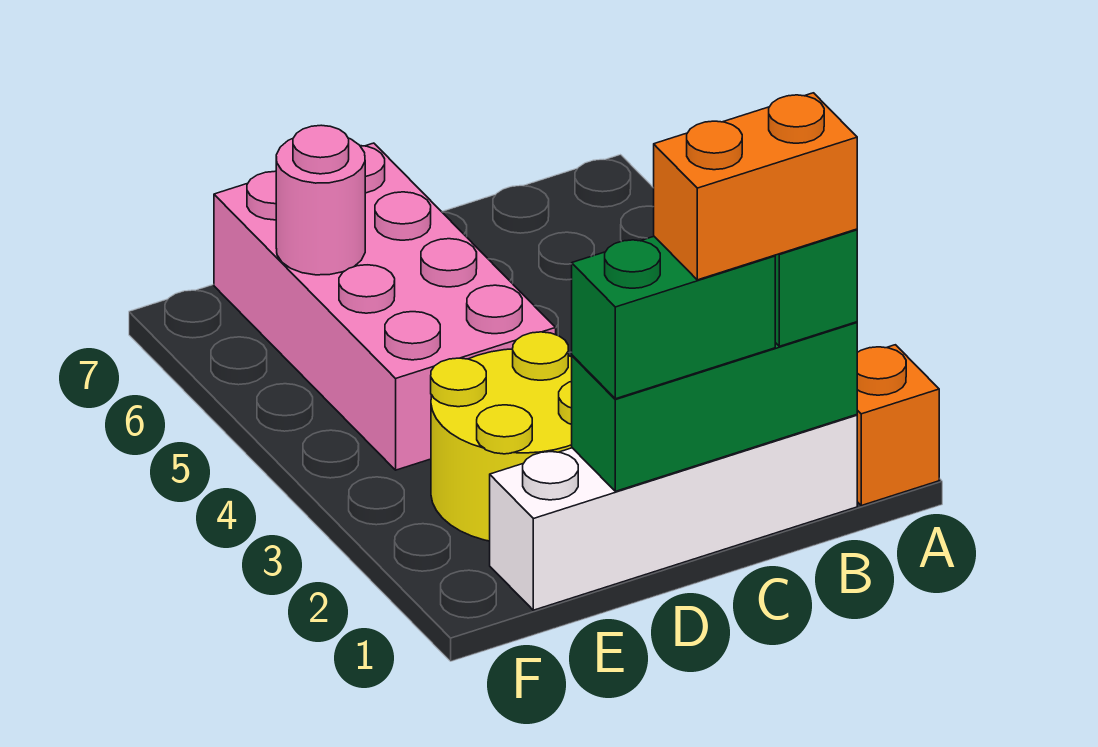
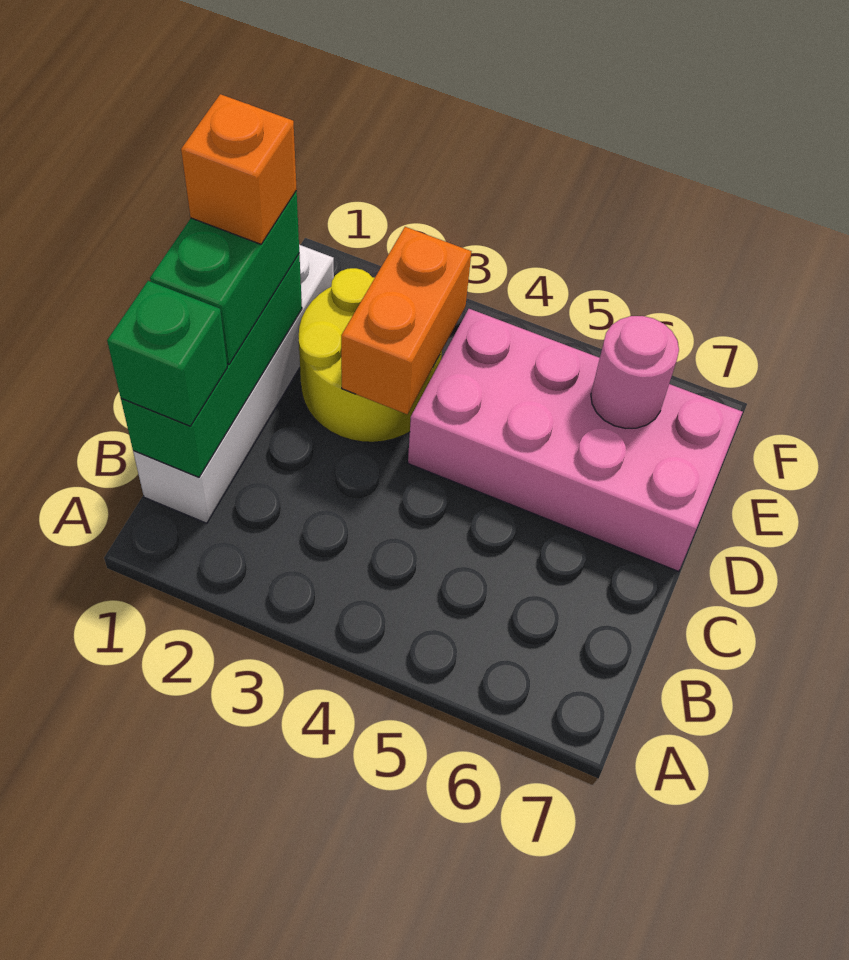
orange 1x1 brick [857,345,939,506] -> orange 1x1 brick moved to [181,94,297,244]
orange 1x2 brick [654,93,857,280] -> orange 1x2 brick moved to [341,227,472,414]

